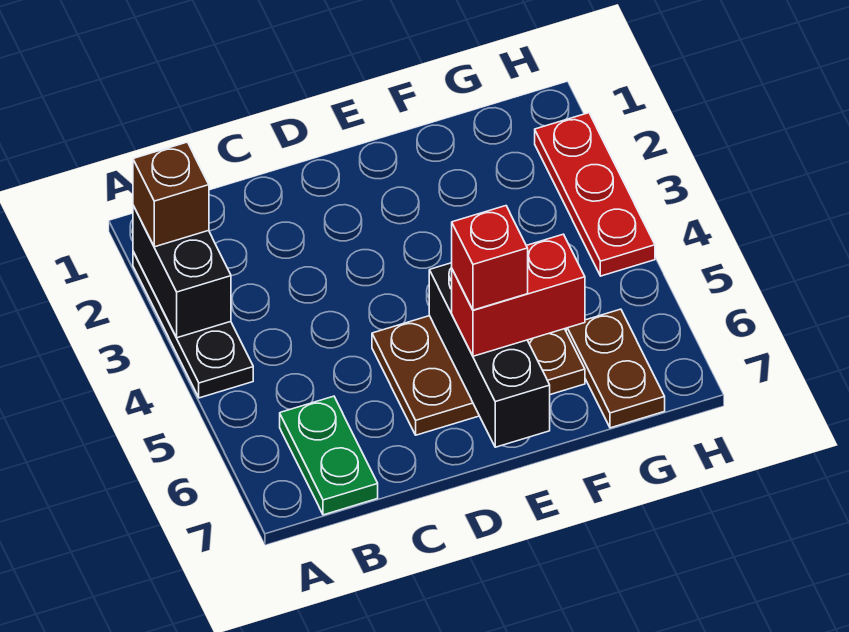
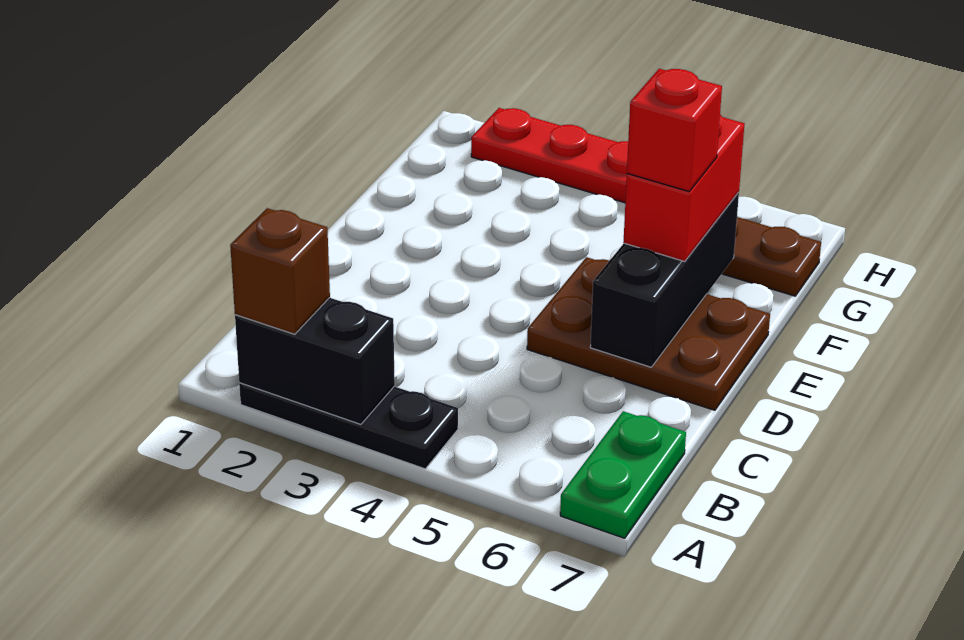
green 1x2 plate [280,396,378,515] -> green 1x2 plate turned to [560,411,686,538]
brown 2x3 plate [372,316,585,435] -> brown 2x3 plate turned to [527,257,770,410]
black 1x3 brick [429,263,550,447] -> black 1x3 brick turned to [590,192,739,367]

